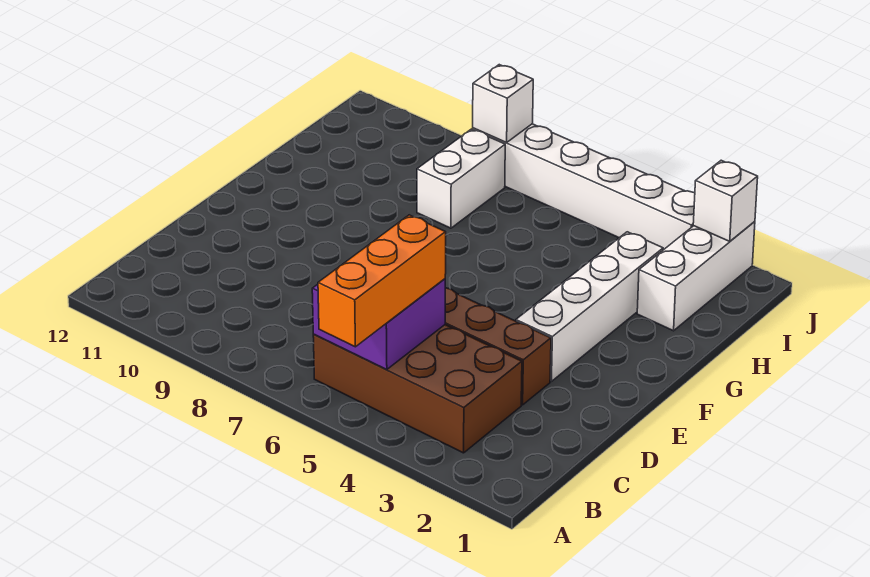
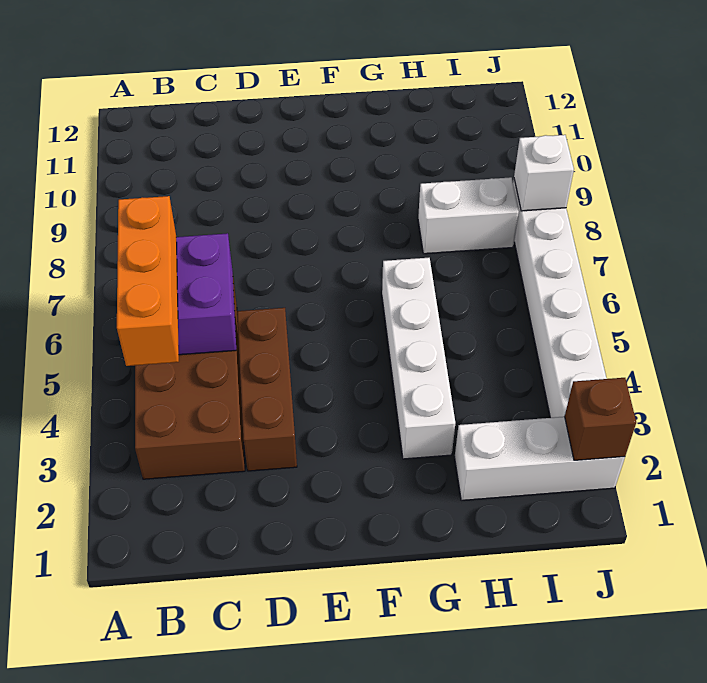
orange 1x3 brick [318,215,446,347] -> orange 1x3 brick turned to [117,196,179,366]
white 1x4 brick [516,232,663,381] -> white 1x4 brick turned to [382,258,455,459]
white 1x1 brick [693,160,758,241] -> brown 1x1 brick [565,378,636,460]

